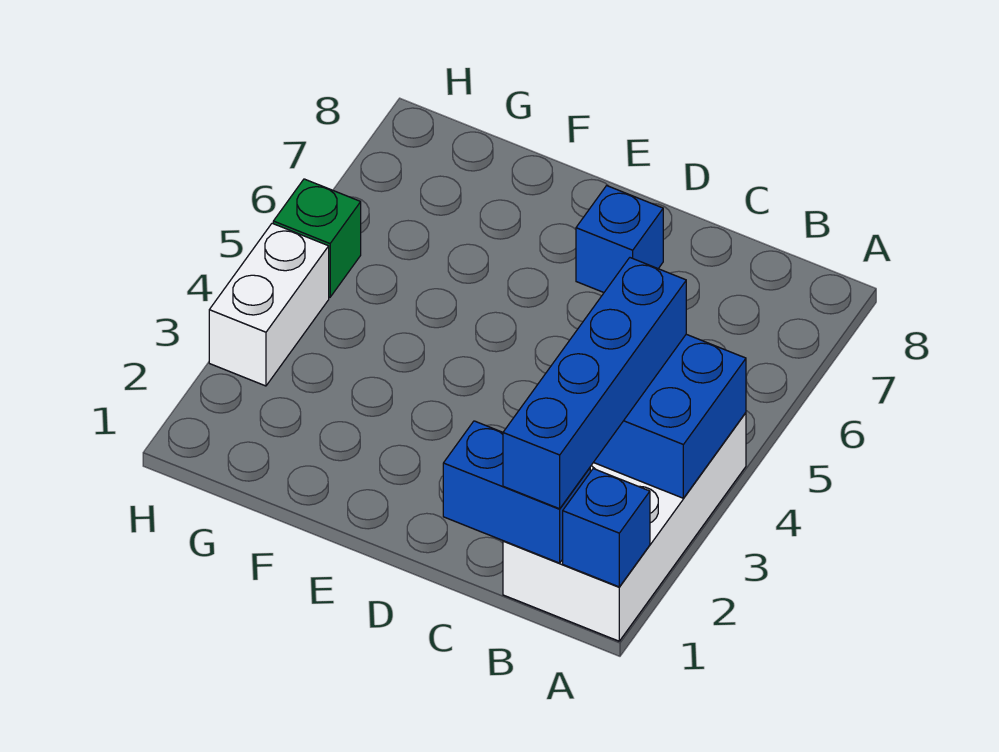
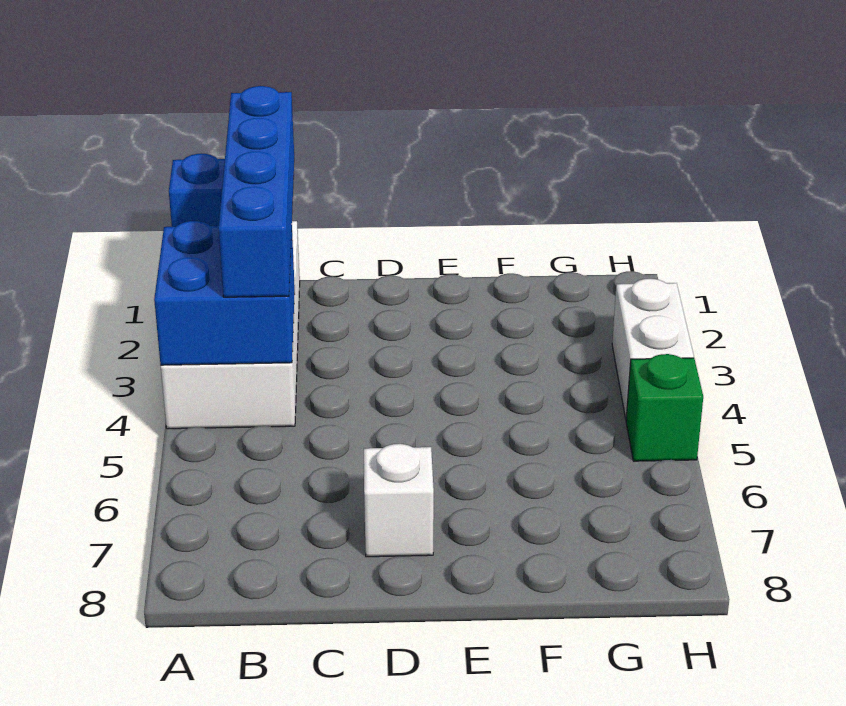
blue 1x2 brick [443,421,590,563] -> none
blue 1x1 brick [576,186,663,292] -> white 1x1 brick [364,444,434,557]

